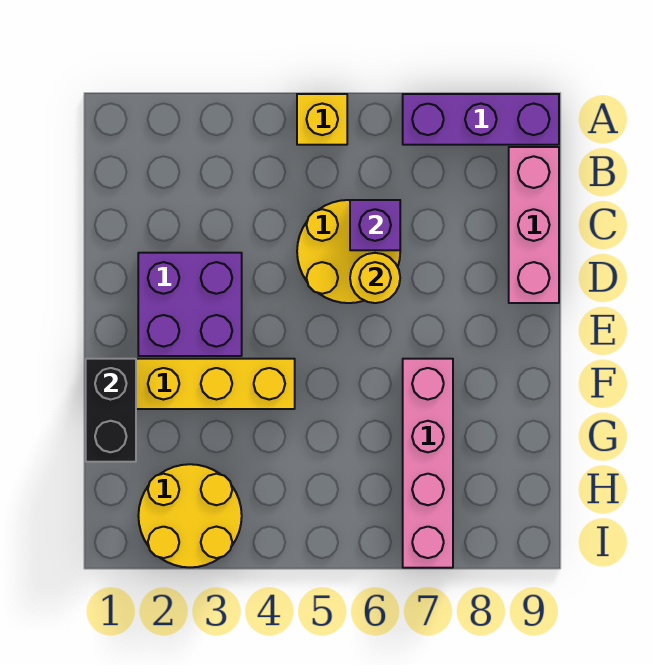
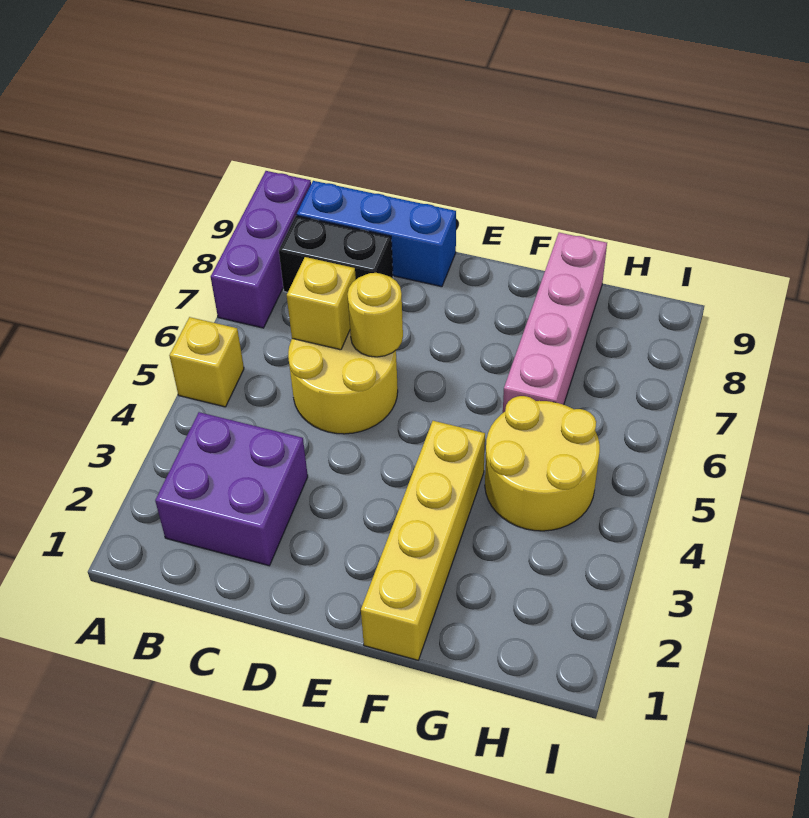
pink 1x3 brick [509,147,559,303] -> blue 1x3 brick [297,181,456,287]
purple 1x1 brick [350,200,400,250] -> yellow 1x1 brick [287,257,356,350]
purple 2x2 brick [138,253,242,356] -> purple 2x2 brick moved to [155,412,308,566]
black 1x2 brick [86,359,136,462] -> black 1x2 brick moved to [279,216,393,292]
pink 1x4 brick [403,359,453,568] -> pink 1x4 brick turned to [503,233,607,413]
yellow 2x2 round brick [138,464,242,567] -> yellow 2x2 round brick moved to [485,396,600,531]

